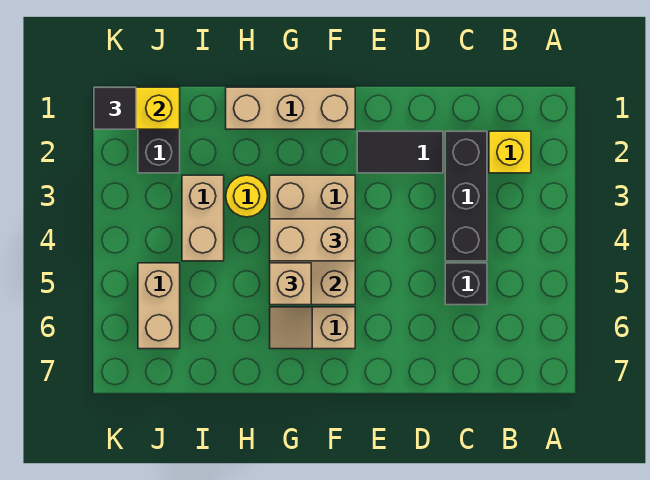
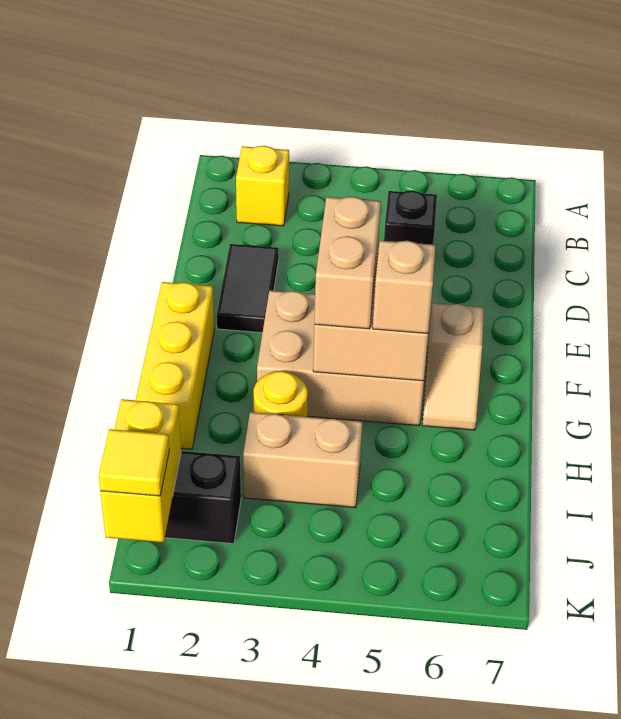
black 1x3 brick [445,131,487,261] -> none
tan 1x3 brick [226,87,355,129] -> yellow 1x3 brick [136,282,214,449]
tan 1x2 brick [138,263,180,349] -> none
black 1x1 tile [94,87,136,129] -> yellow 1x1 tile [99,429,169,496]

